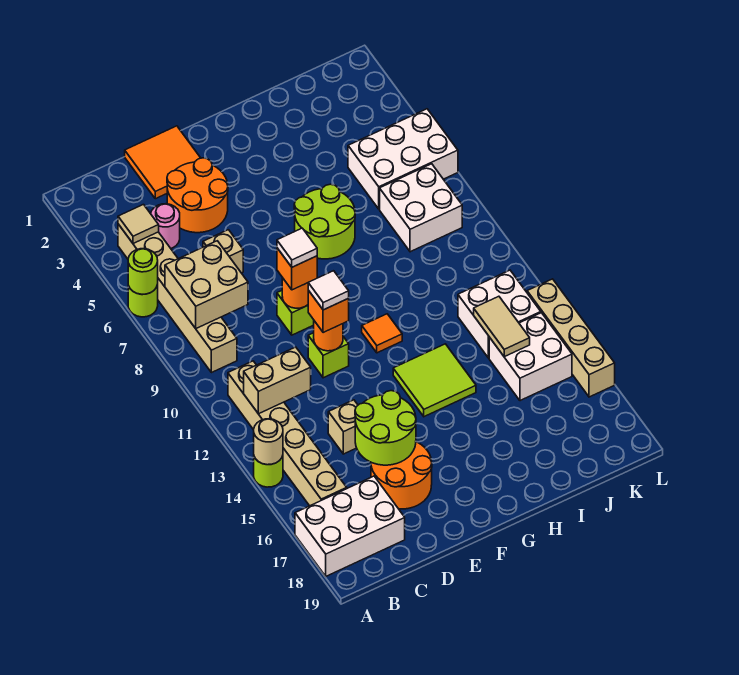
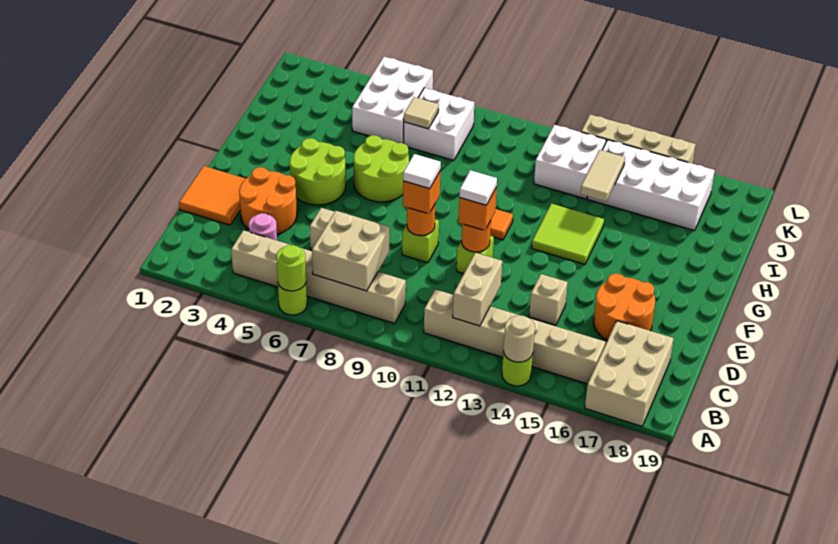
white 2x3 brick [295,476,405,576] -> tan 2x3 brick [585,321,674,426]
tan 1x1 tile [118,205,159,244] -> tan 1x1 tile moved to [404,97,439,129]
lime 2x2 round brick [355,391,416,465] -> lime 2x2 round brick moved to [290,138,346,205]
tan 1x2 tile [474,296,530,357] -> tan 1x2 tile turned to [580,150,625,201]
white 2x2 brick [489,313,572,401] -> white 2x4 brick [587,140,715,231]

